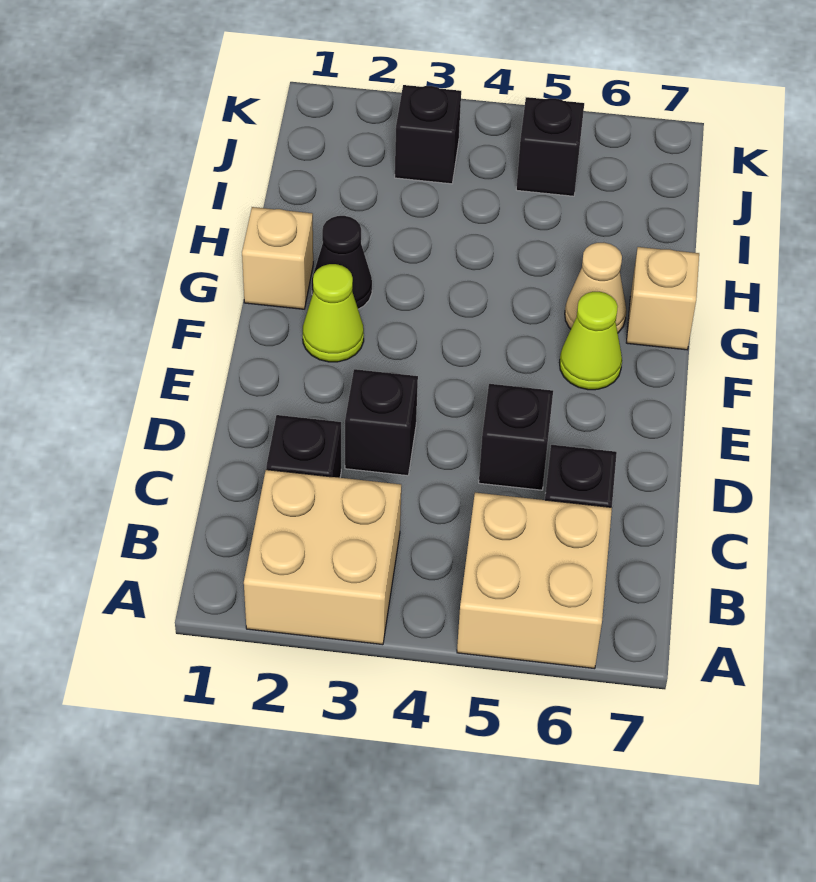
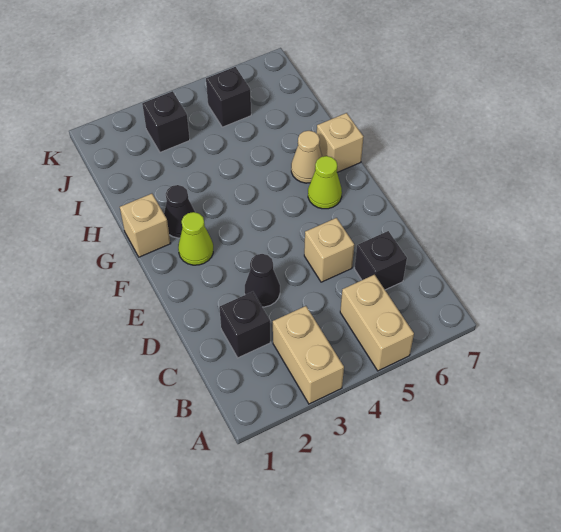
tan 2x2 brick [244,470,401,645] -> tan 1x2 brick [273,306,344,404]
tan 2x2 brick [457,493,612,669] -> tan 1x2 brick [340,275,414,371]
black 1x1 brick [345,369,418,476] -> black 1x1 cone [245,254,280,307]
black 1x1 brick [479,384,553,490] -> tan 1x1 brick [304,218,354,282]

